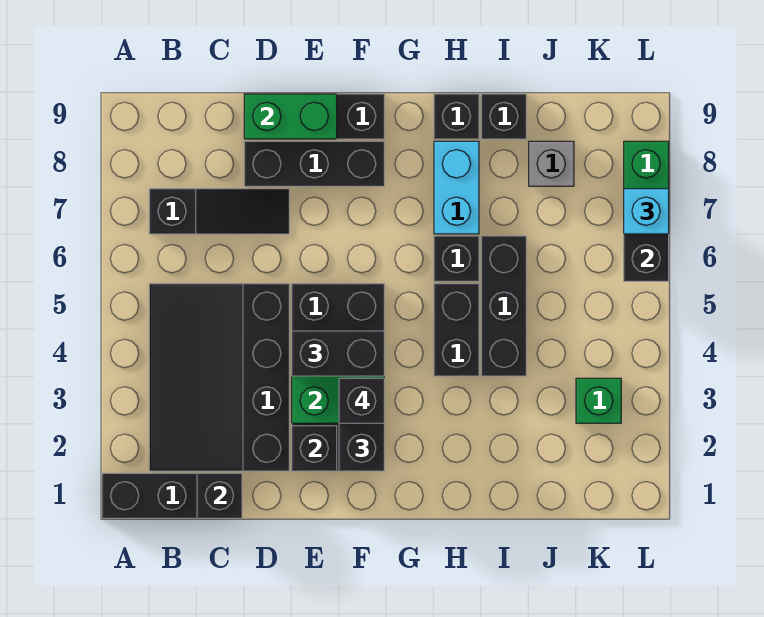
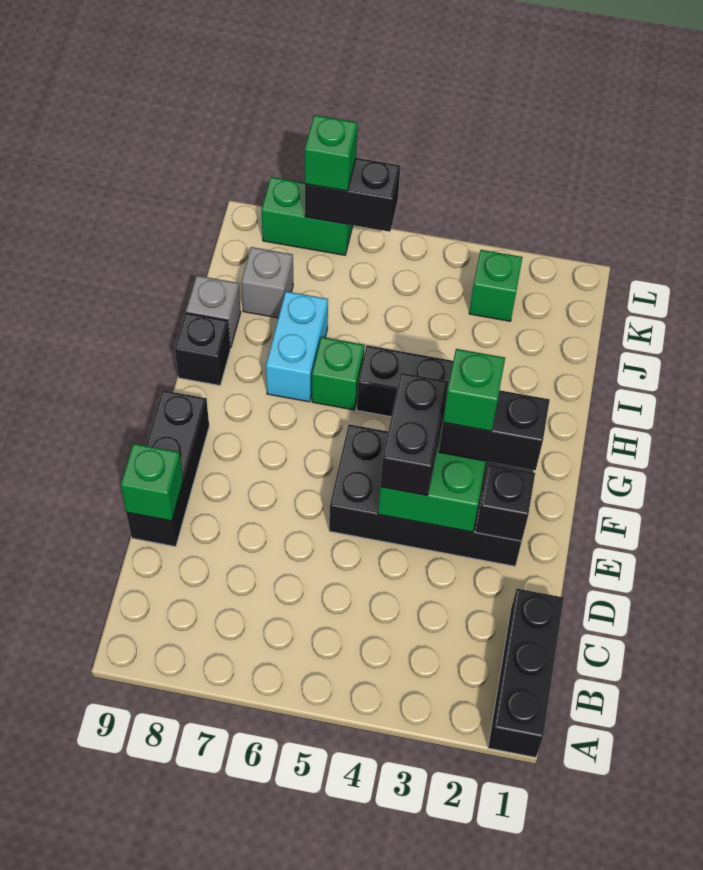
black 3x4 slope [149,284,289,471] -> none
black 1x3 slope [149,189,289,234] -> none
black 1x1 brick [197,473,242,518] -> none
black 1x3 brick [244,141,384,186] -> none
green 1x2 brick [244,94,337,139] -> green 1x1 brick [121,444,183,521]
black 1x1 brick [339,378,384,423] -> green 1x1 brick [443,349,505,431]
black 1x1 brick [434,236,479,281] -> green 1x1 brick [312,337,364,410]
cyan 1x2 brick [434,141,479,234] -> cyan 1x2 brick turned to [266,291,328,402]
black 1x3 brick [481,236,526,376] -> none
black 1x1 brick [481,94,526,139] -> grey 1x1 brick [186,276,241,348]
cyan 1x1 brick [624,189,669,234] -> green 1x1 brick [305,115,357,191]

